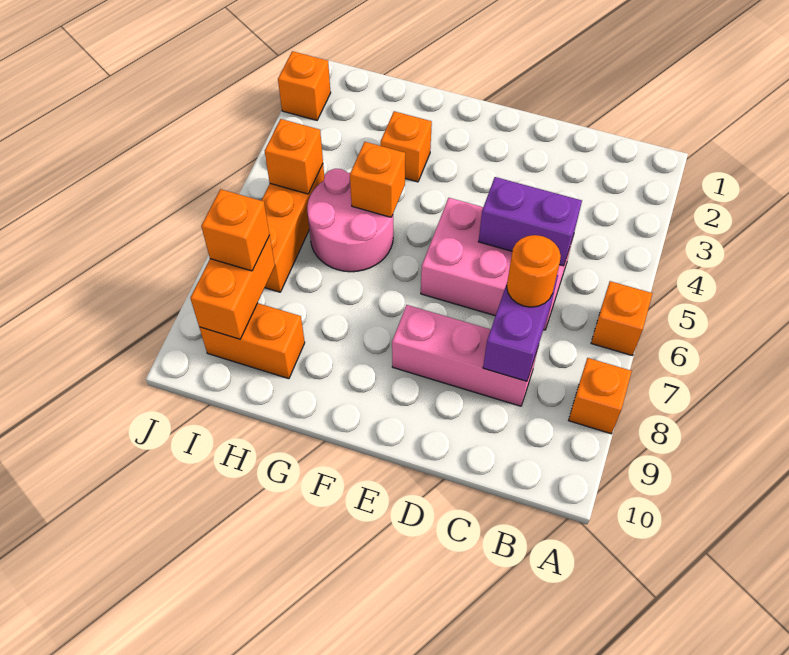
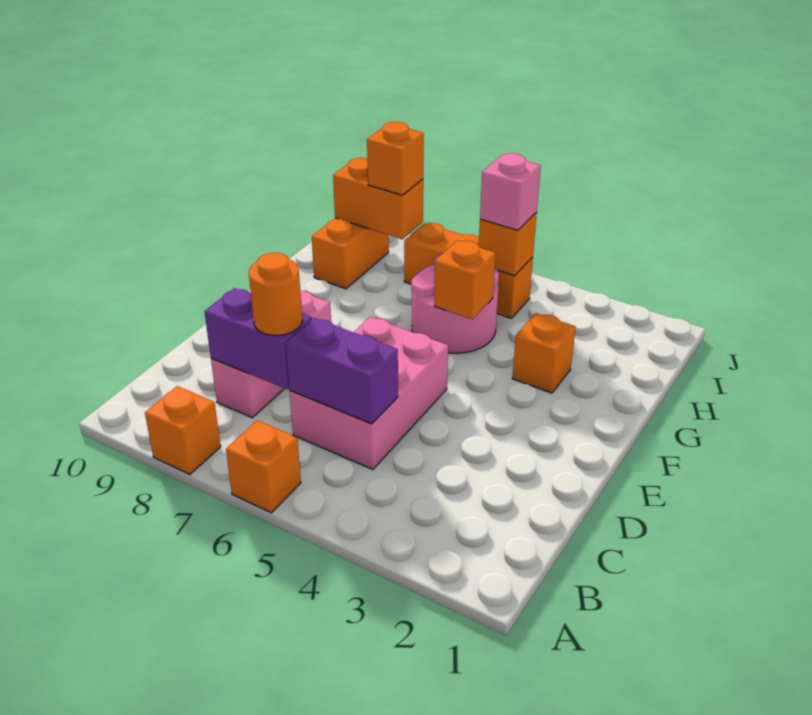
purple 1x2 brick [479,177,582,266] -> purple 1x2 brick turned to [285,318,398,424]
none -> pink 1x1 brick [480,153,541,230]
orange 1x1 brick [278,51,331,120] -> none

